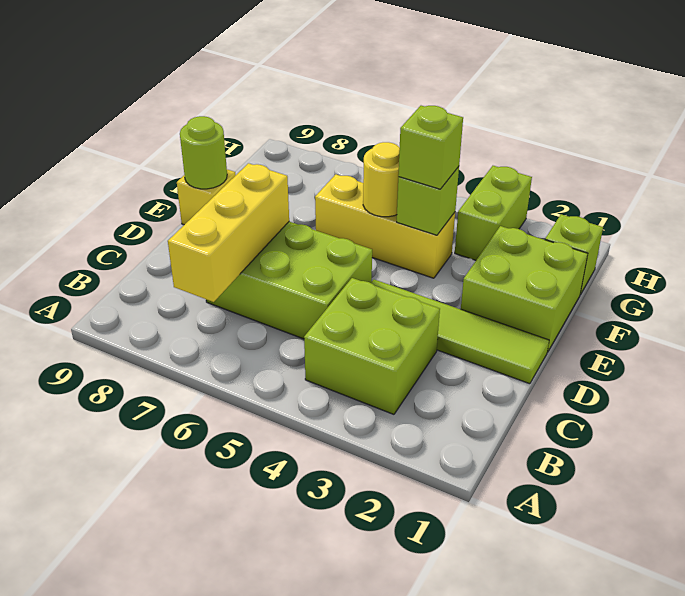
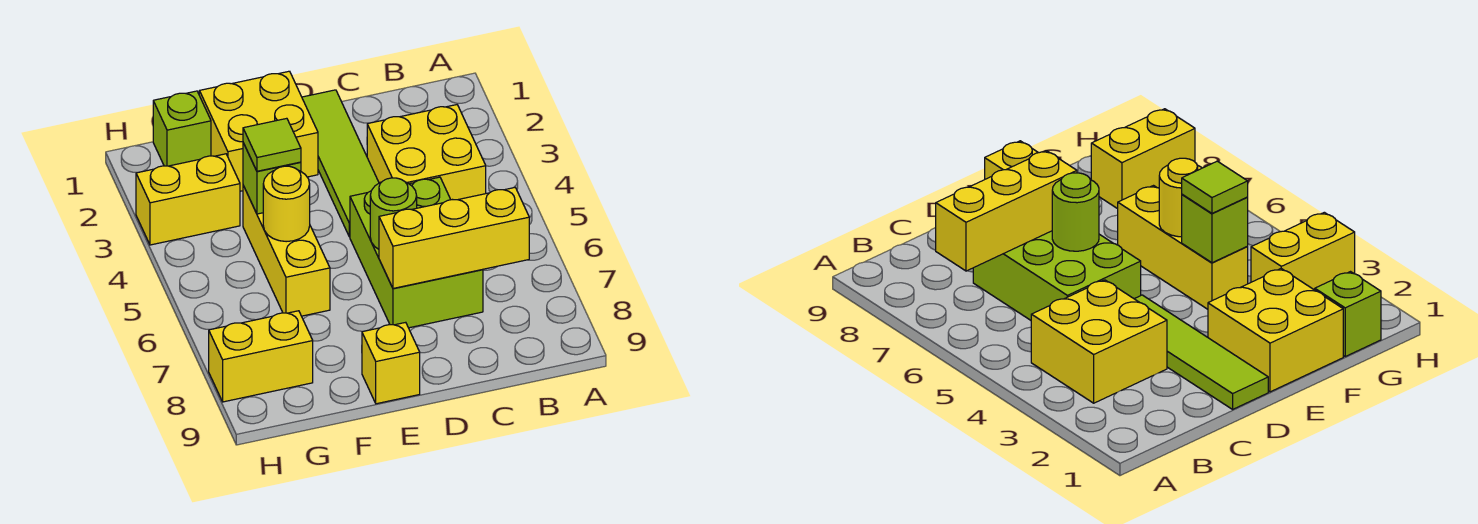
lime 2x2 brick [304,278,440,414] -> yellow 2x2 brick [367,105,486,200]
lime 2x2 brick [461,226,588,352] -> yellow 2x2 brick [199,71,318,191]
lime 1x1 round brick [180,116,227,189] -> lime 1x1 round brick moved to [370,178,417,249]
lime 1x1 brick [398,106,463,189] -> lime 1x1 tile [243,118,301,171]
lime 1x2 brick [455,166,532,260] -> yellow 1x2 brick [136,154,240,245]
none -> yellow 1x2 brick [209,311,313,402]

